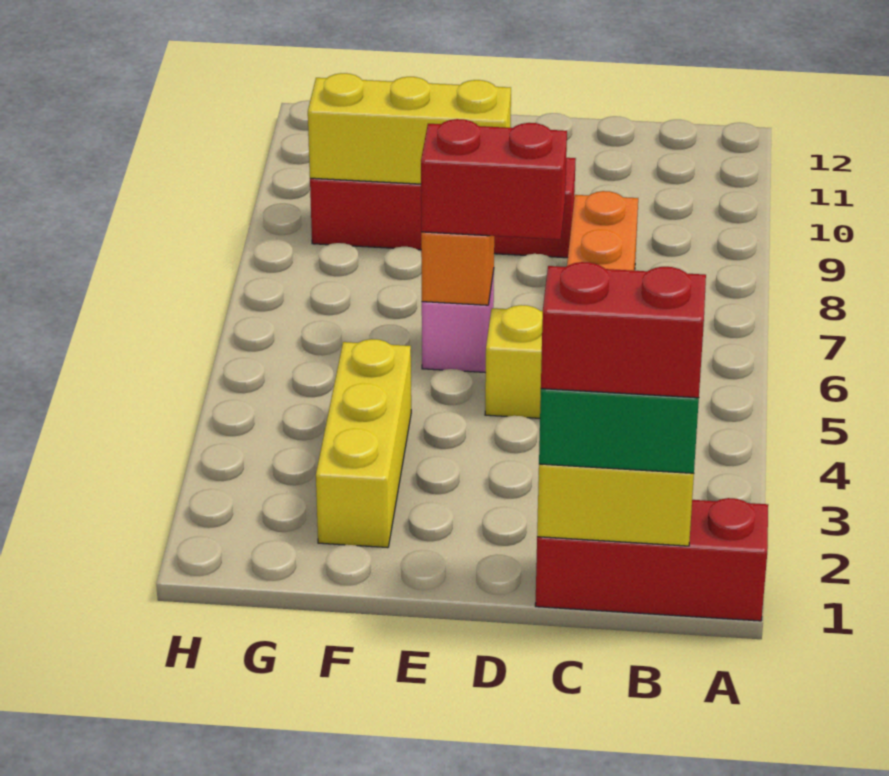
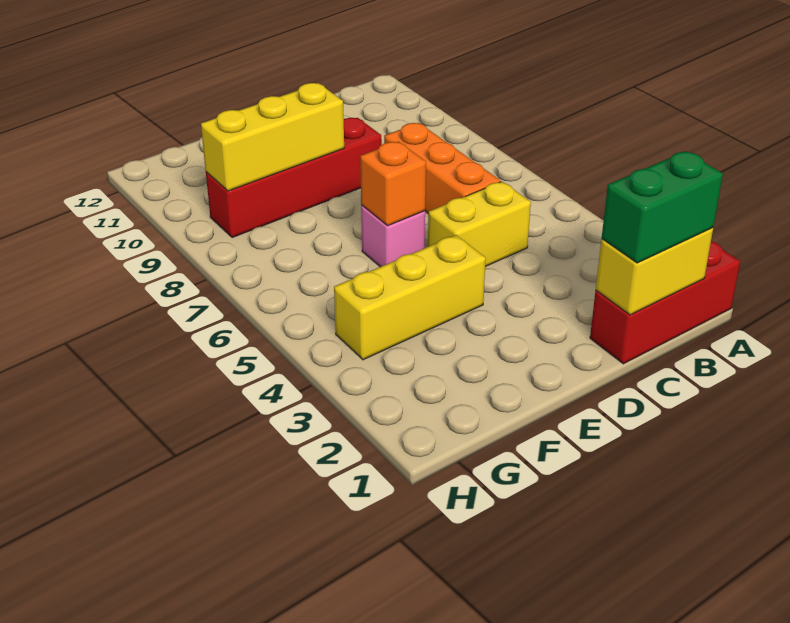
red 1x2 brick [541,262,706,398] -> none
red 1x2 brick [421,119,567,239] -> none
yellow 1x3 brick [316,339,411,548] -> yellow 1x3 brick turned to [334,235,486,360]

